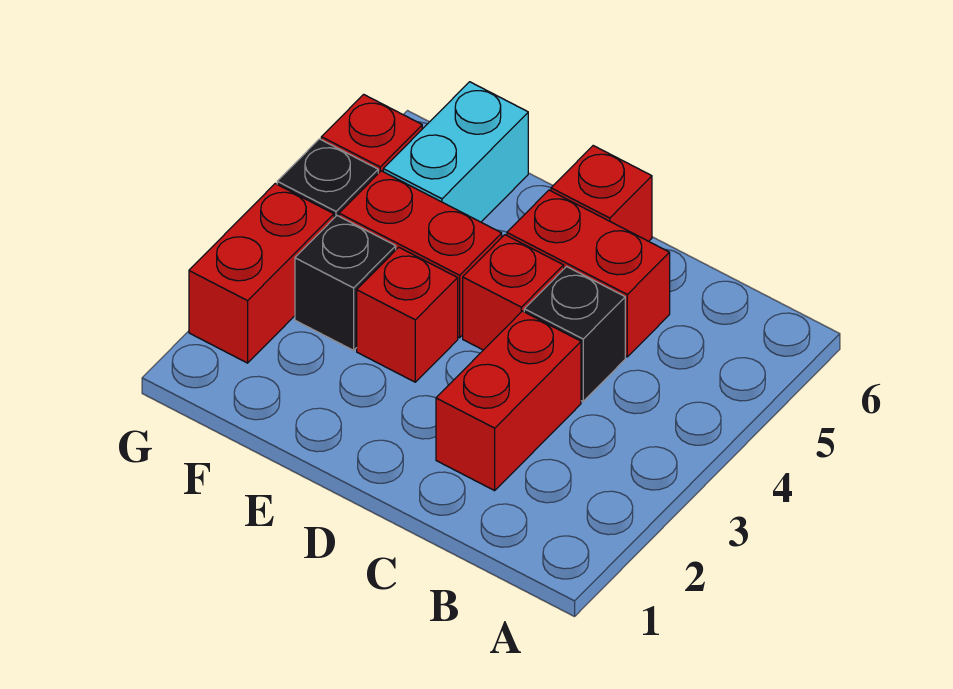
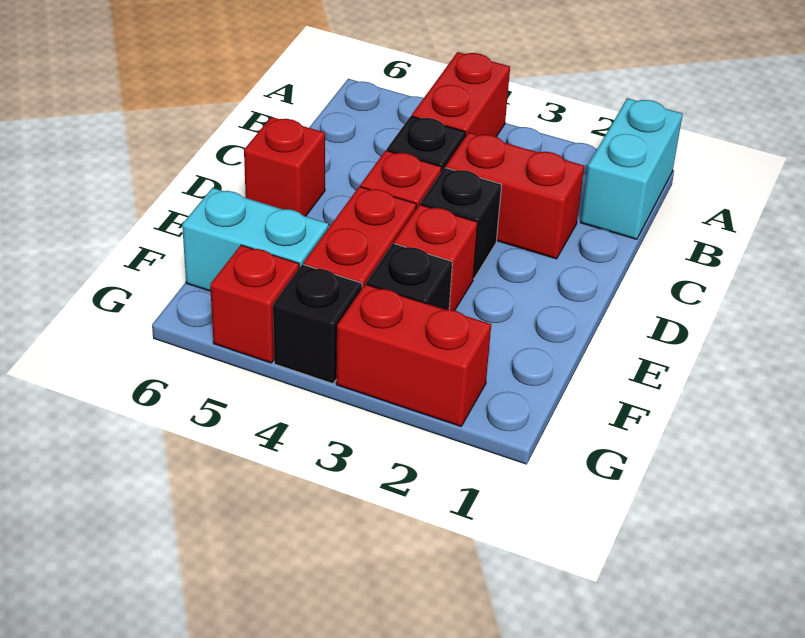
none -> cyan 1x2 brick [581,98,683,239]
red 1x2 brick [507,190,670,357] -> red 1x2 brick moved to [412,52,510,137]
none -> black 1x1 brick [420,168,502,279]

